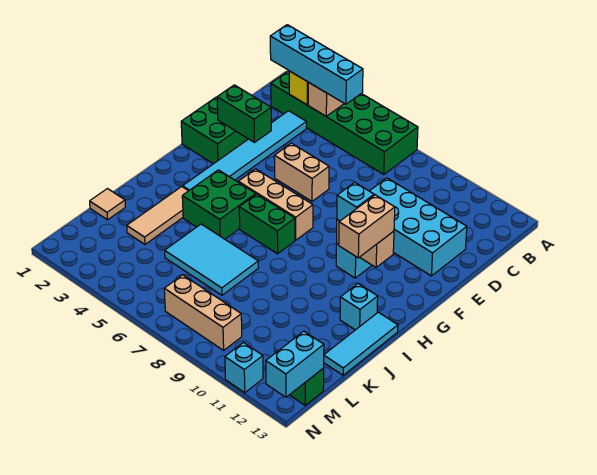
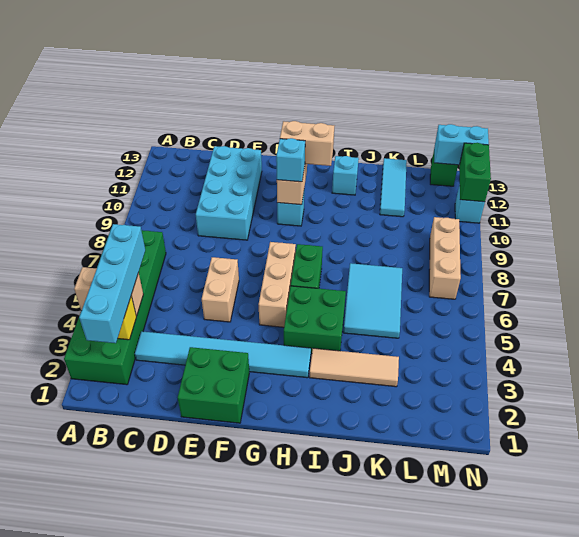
green 1x2 brick [217,85,271,142] -> green 1x2 brick moved to [459,143,491,202]
cyan 1x3 tile [324,312,398,375] -> cyan 1x3 tile turned to [380,158,407,217]
tan 1x1 tile [90,189,125,220] -> none

